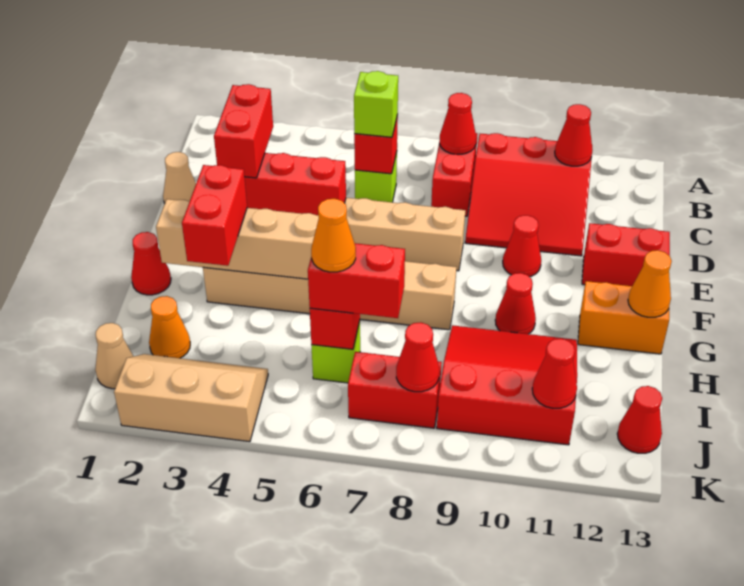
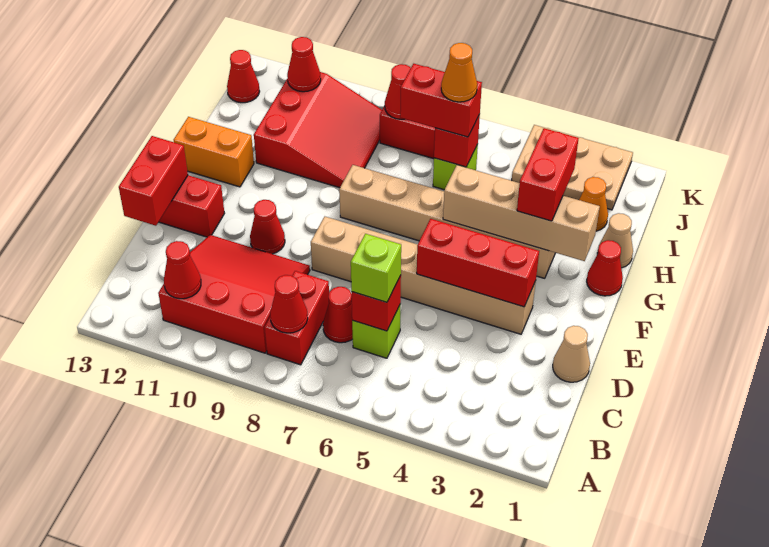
red 1x2 brick [214,84,273,178] -> red 1x2 brick moved to [119,136,188,226]
red 1x1 cone [495,273,536,334] -> red 1x1 cone moved to [323,287,353,343]
orange 1x1 cone [628,250,672,317] -> none
red 3x3 slope [437,325,577,445] -> red 3x3 slope turned to [254,72,382,188]
tan 1x1 cone [95,323,133,389] -> tan 1x1 cone moved to [597,213,633,268]
tan 2x3 slope [114,354,268,442] -> tan 2x3 plate [512,125,633,210]

